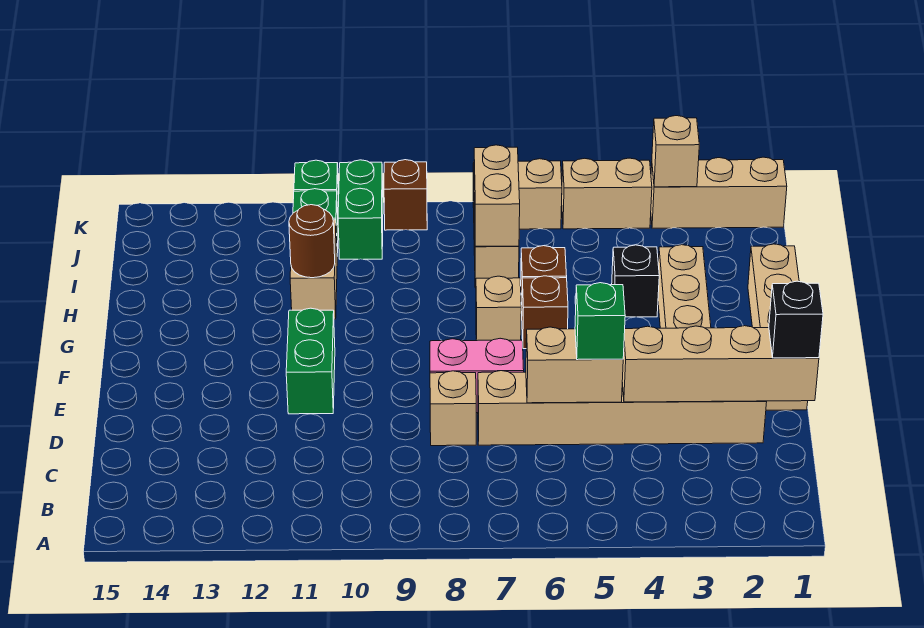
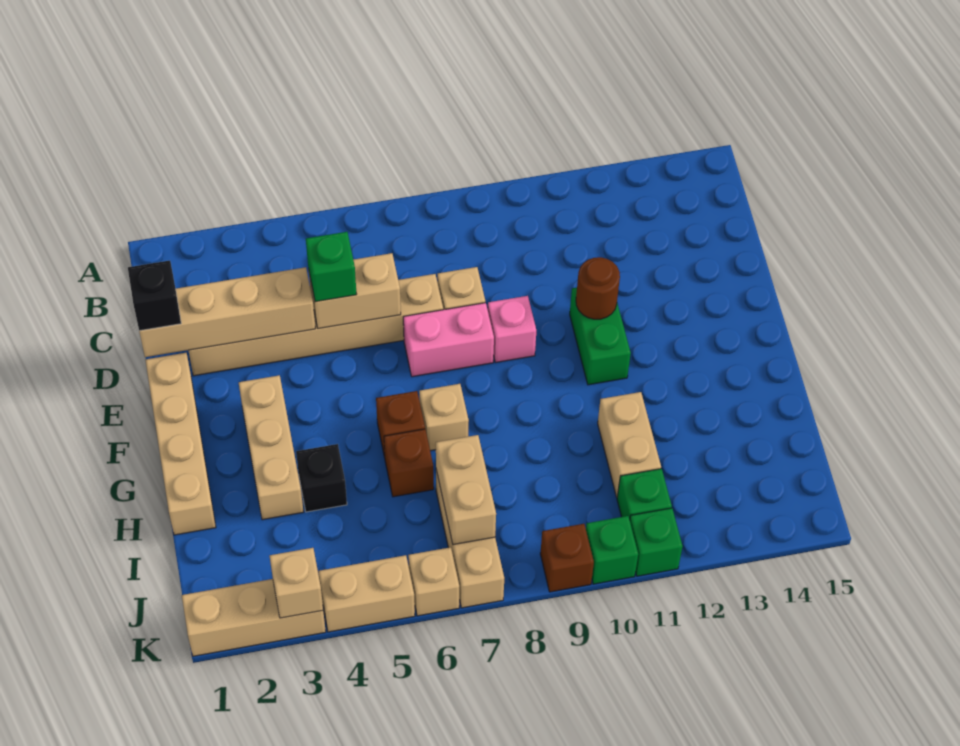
none -> pink 1x1 brick [488,296,536,363]
brown 1x1 round brick [289,205,335,278] -> brown 1x1 round brick moved to [576,257,620,319]
green 1x2 brick [338,160,383,259] -> green 1x1 brick [586,516,638,584]

